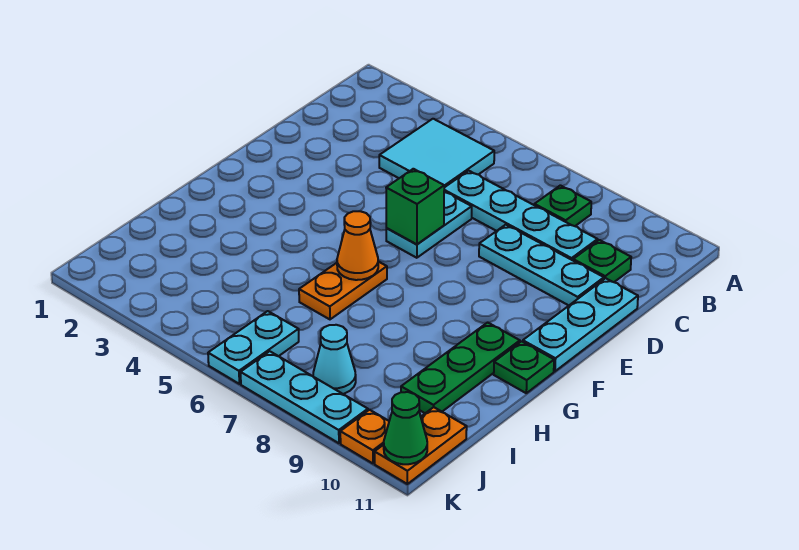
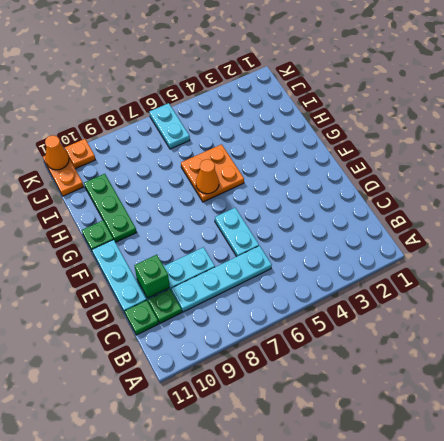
cyan 2x2 tile [379,119,494,187] -> none
green 1x1 plate [534,185,591,226] -> green 1x1 plate moved to [125,300,158,335]
green 1x1 brick [386,169,444,244] -> green 1x1 brick moved to [134,255,170,298]
orange 1x2 plate [299,262,387,319] -> orange 2x2 plate [181,144,244,202]
cyan 1x1 cone [313,325,356,394] -> none
cyan 1x3 plate [241,351,368,443] -> none
green 1x1 cone [384,392,427,464] -> orange 1x1 cone [45,135,69,170]

